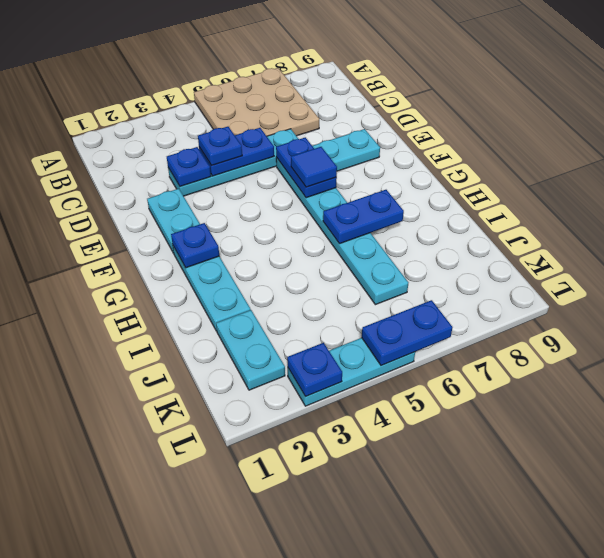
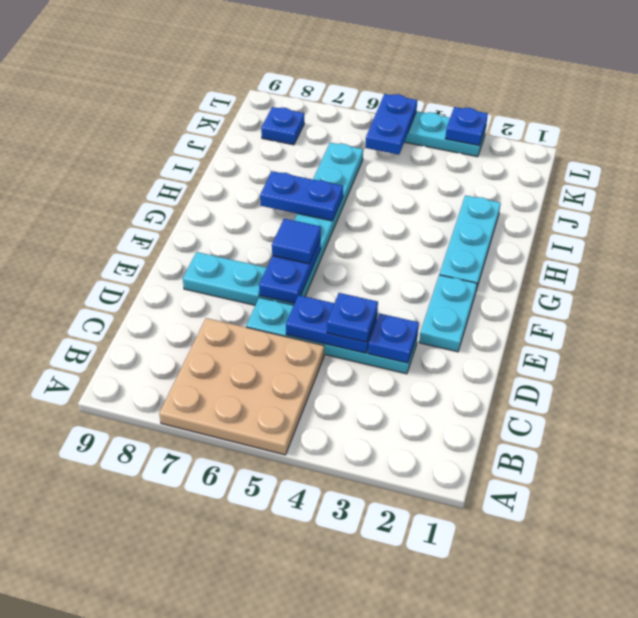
blue 1x1 plate [171,223,219,268] -> blue 1x1 plate moved to [261,107,304,145]
cyan 1x2 plate [216,310,285,390] -> none
blue 1x2 plate [362,300,453,366] -> blue 1x2 plate turned to [365,94,417,155]

